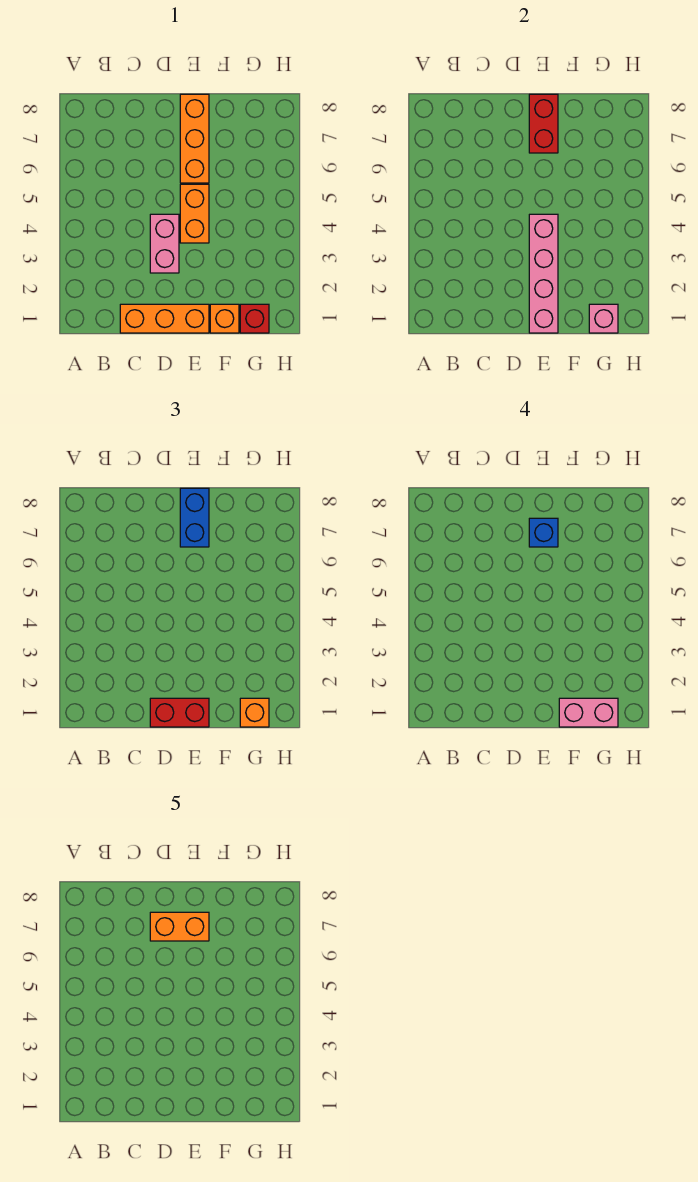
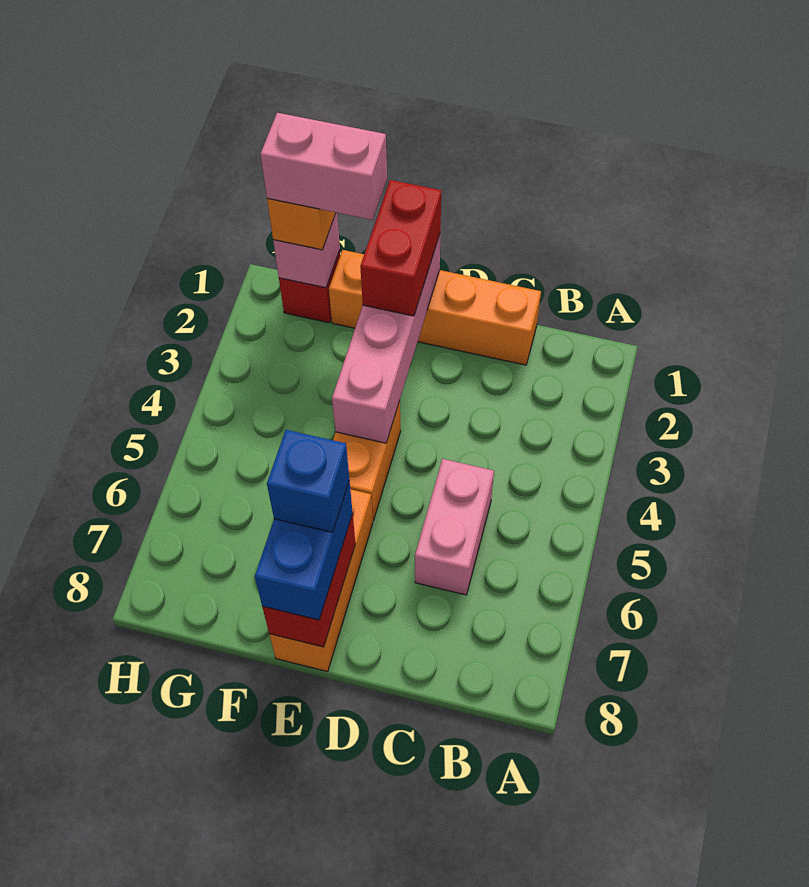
red 1x2 brick [150,698,209,727] -> red 1x2 brick turned to [360,180,441,316]
pink 1x2 brick [150,214,179,273] -> pink 1x2 brick moved to [415,459,494,595]
orange 1x2 brick [150,912,209,941] -> none

